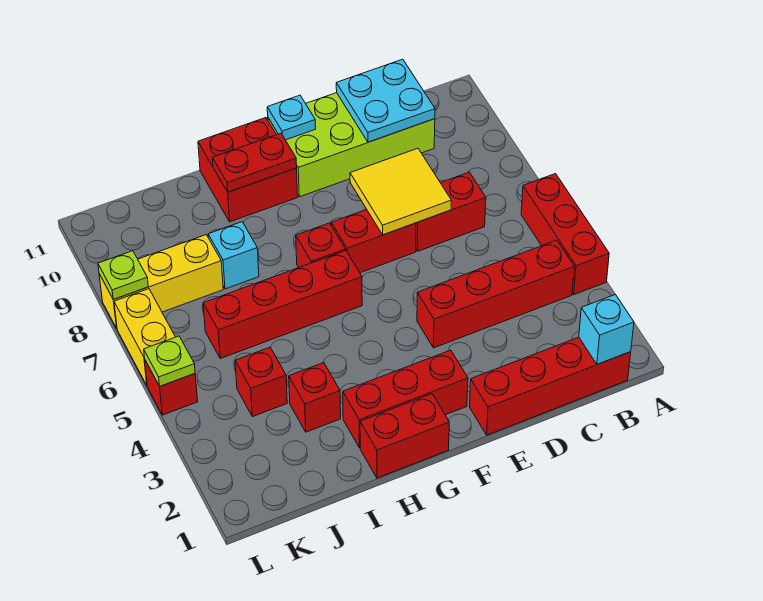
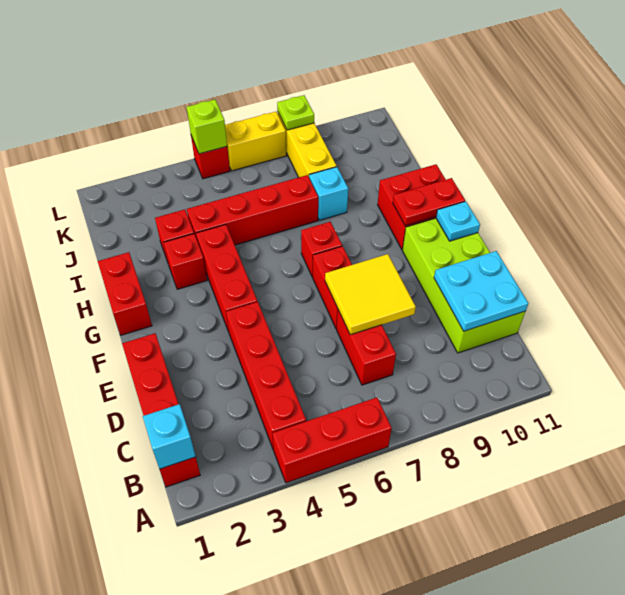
red 1x3 brick [343,350,468,448] -> red 1x3 brick moved to [196,225,257,331]
red 1x4 brick [203,250,362,358] -> red 1x4 brick turned to [187,175,318,245]
red 1x2 plate [212,133,297,192] -> red 1x2 plate turned to [393,178,465,226]
red 1x1 brick [235,347,287,417] -> red 1x1 brick moved to [164,234,207,289]
lime 1x1 plate [144,336,195,386] -> lime 1x1 brick [187,100,227,154]

